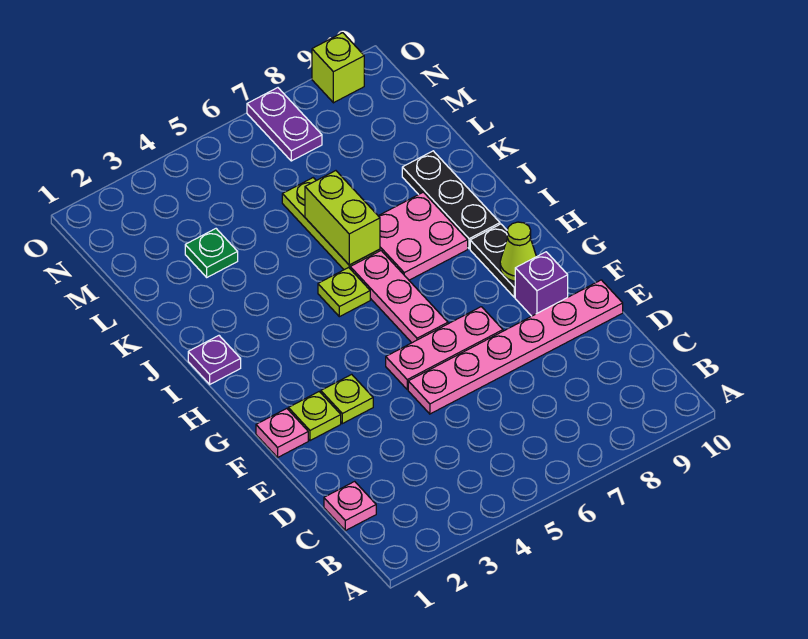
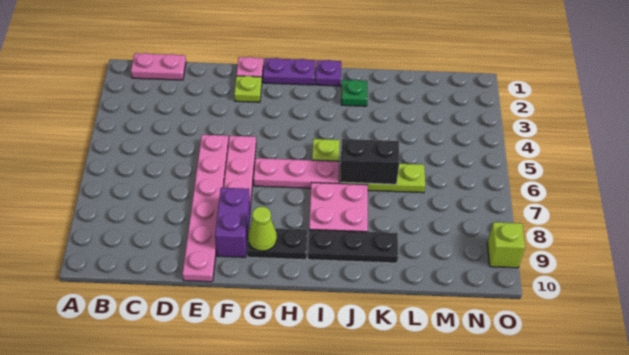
pink 1x1 plate [324,481,376,531] -> pink 1x2 plate [131,53,186,80]
lime 1x1 plate [321,374,373,424] -> none
purple 1x1 brick [515,252,568,316] -> purple 1x2 brick [215,188,250,257]
lime 1x2 brick [305,171,380,265] -> black 1x2 brick [340,139,400,184]
green 1x1 plate [185,229,238,277] -> green 1x1 plate moved to [341,80,367,106]
purple 1x2 plate [247,88,322,161] -> purple 1x2 plate moved to [263,58,315,85]

